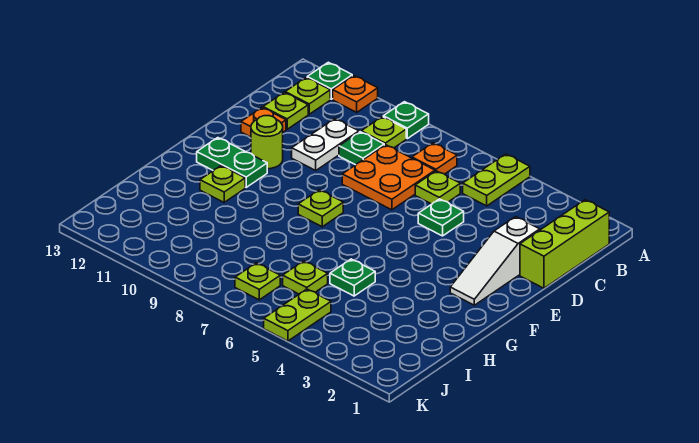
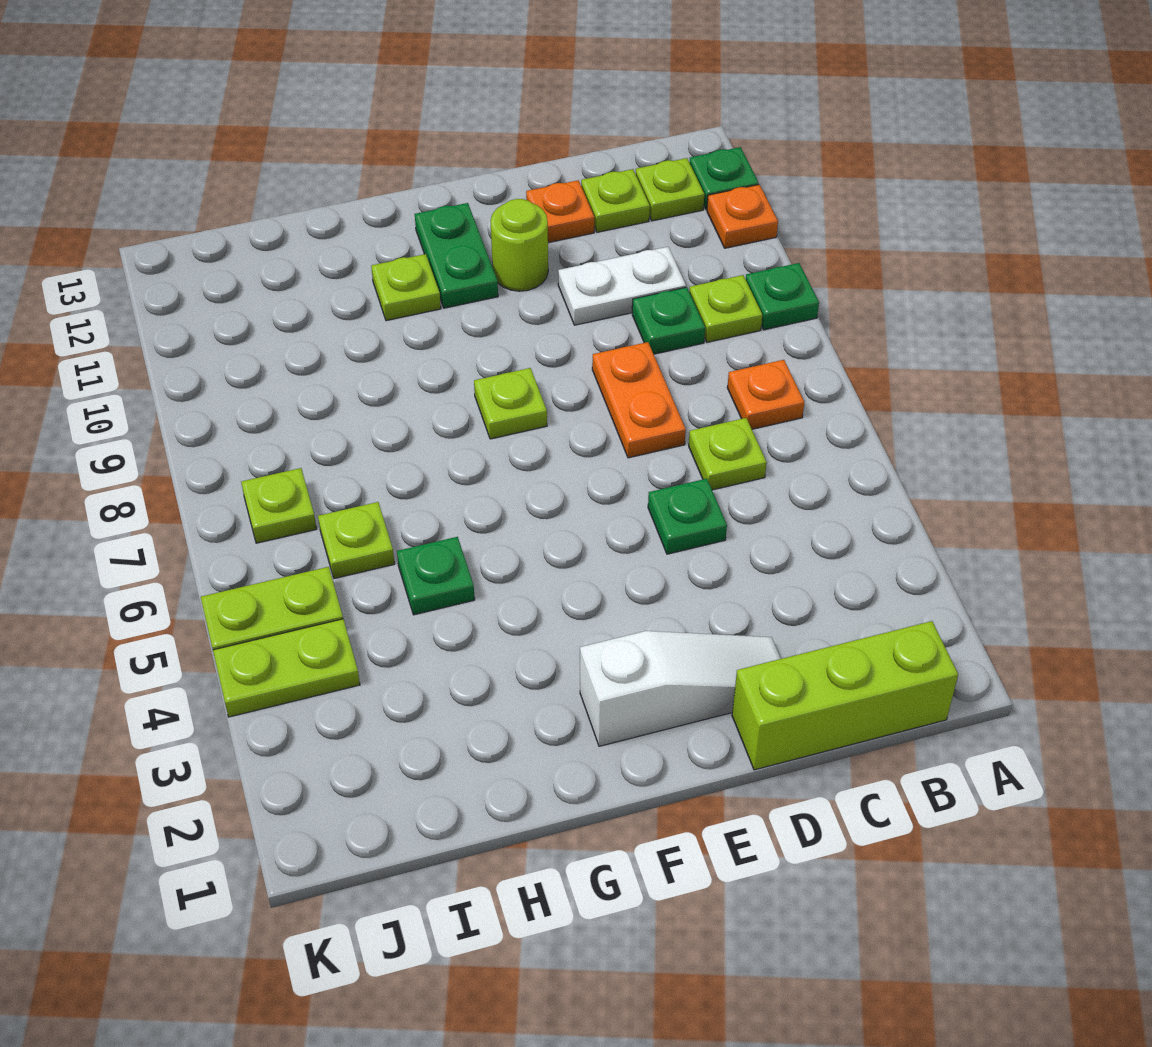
lime 1x2 plate [463,154,530,206] -> lime 1x2 plate moved to [213,619,360,717]
orange 2x2 plate [342,145,435,210] -> orange 1x2 plate [592,342,686,458]
white 1x3 slope [450,217,540,305] -> white 1x3 slope turned to [580,631,781,746]

